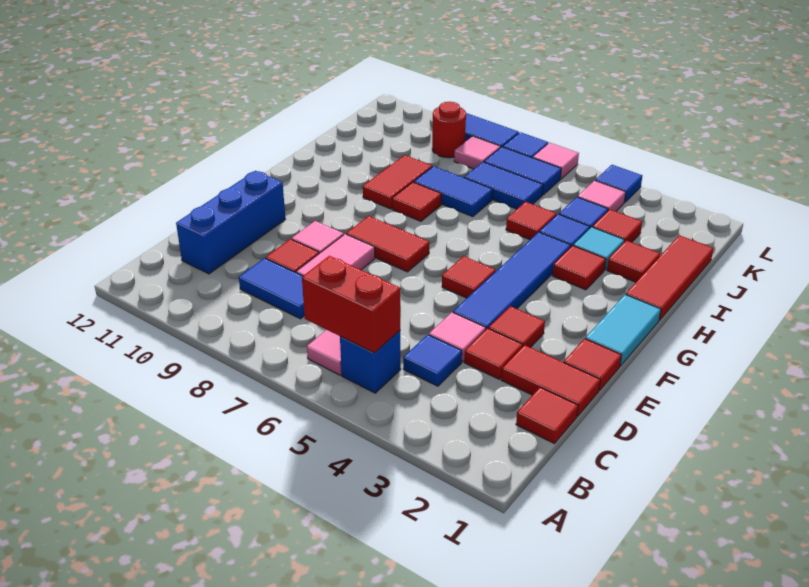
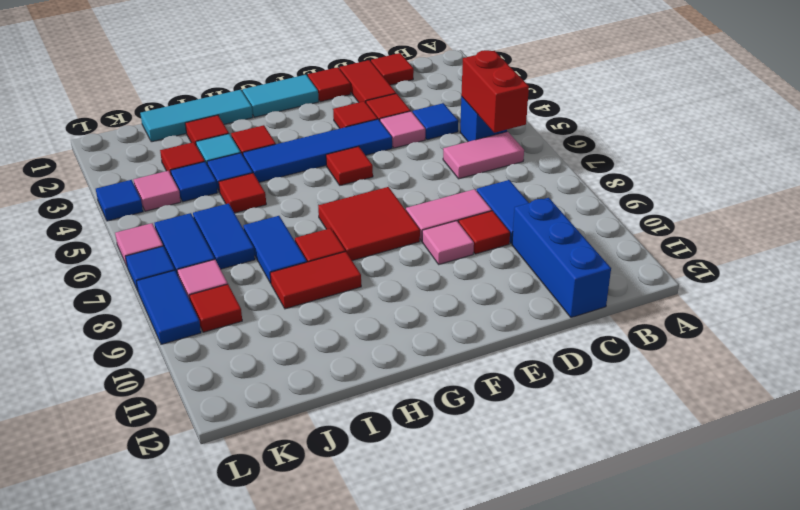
blue 1x3 brick [176,171,285,274] -> blue 1x3 brick turned to [512,198,611,318]
red 1x2 tile [346,216,429,272] -> red 2x2 tile [318,187,420,261]
red 1x3 tile [626,235,714,320] -> cyan 1x3 tile [140,90,253,142]
red 1x1 round brick [432,102,466,158] -> red 1x1 tile [189,284,242,332]

